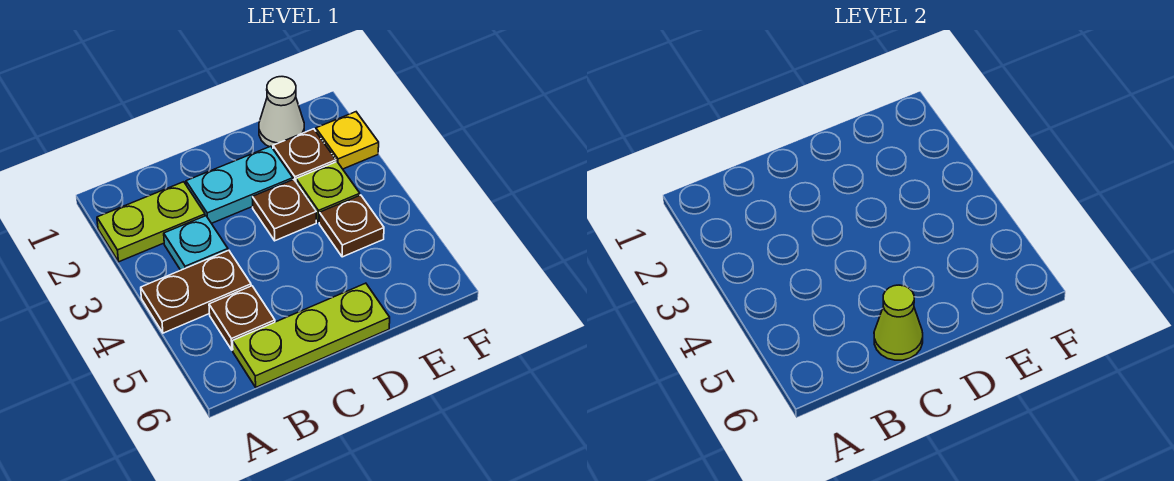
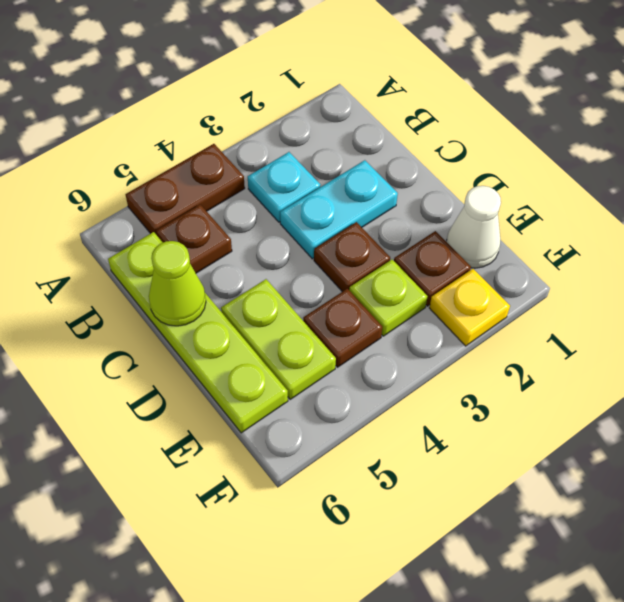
lime 1x2 plate [97,182,205,262] -> lime 1x2 plate moved to [221,279,336,399]
brown 1x2 plate [141,250,251,333] -> brown 1x2 plate turned to [126,144,245,235]
lime 1x3 plate [233,283,390,387] -> lime 1x4 plate [108,232,288,433]
cyan 1x2 plate [186,146,293,223] -> cyan 1x2 plate turned to [280,160,398,259]

